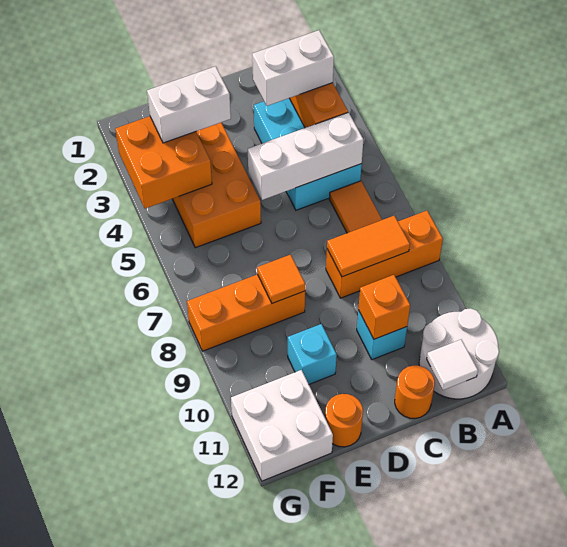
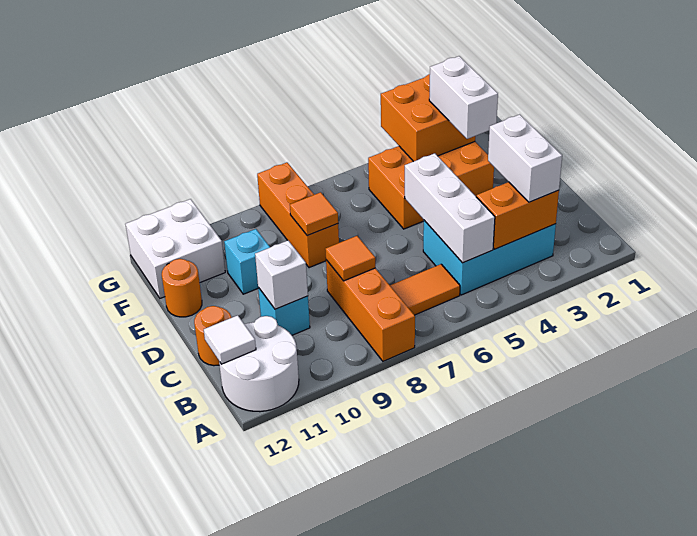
orange 1x2 tile [327,216,410,277] -> orange 1x1 tile [325,236,375,281]
orange 1x1 brick [358,275,410,339] -> white 1x1 brick [255,240,308,309]

